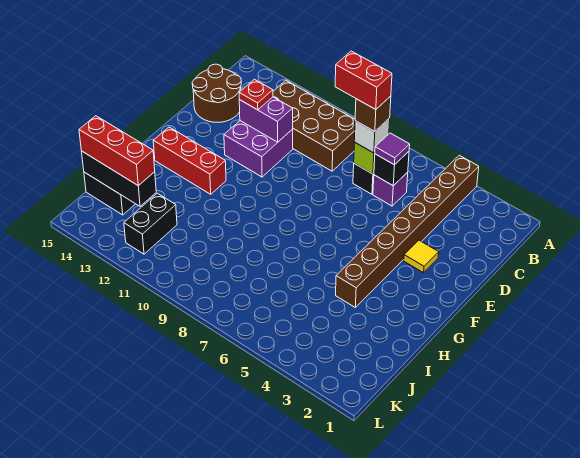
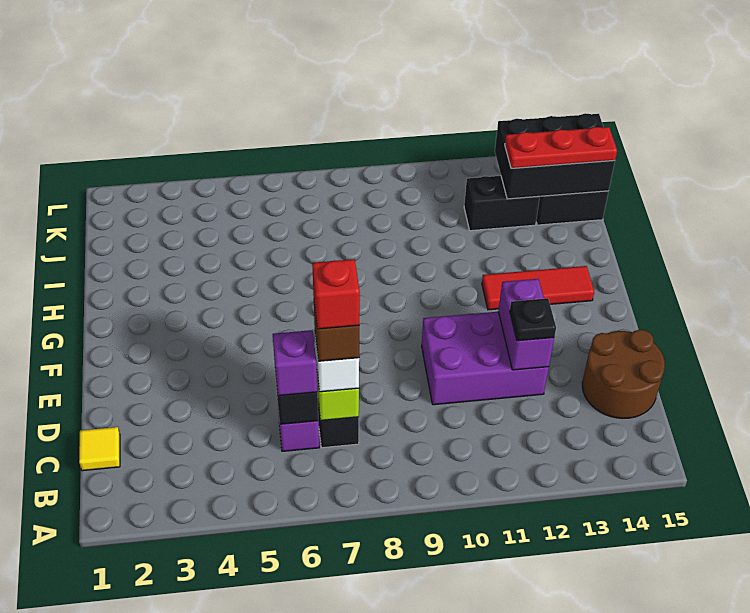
brown 1x8 brick [336,155,479,307] -> none
brown 2x4 brick [273,81,355,171] -> none
purple 1x1 tile [375,133,410,165] -> purple 1x1 brick [273,330,317,396]
red 1x2 brick [335,51,392,110] -> red 1x1 brick [312,259,360,329]
purple 2x2 brick [224,121,293,177] -> purple 2x3 brick [422,312,549,405]
purple 1x2 brick [239,97,293,142] -> purple 1x2 brick turned to [498,279,554,370]
red 1x1 plate [239,79,273,110] -> black 1x1 plate [510,298,556,341]
yellow 1x1 tile [404,240,439,273] -> yellow 1x1 tile moved to [79,427,120,471]
red 1x3 brick [153,127,226,194] -> red 1x3 tile [482,266,594,310]
black 1x2 brick [124,193,177,254] -> black 1x2 brick turned to [464,176,540,231]
black 1x3 brick [82,152,156,206] -> black 2x3 brick [495,113,615,199]
red 1x3 brick [79,116,155,186] -> red 1x3 plate [505,127,617,169]

